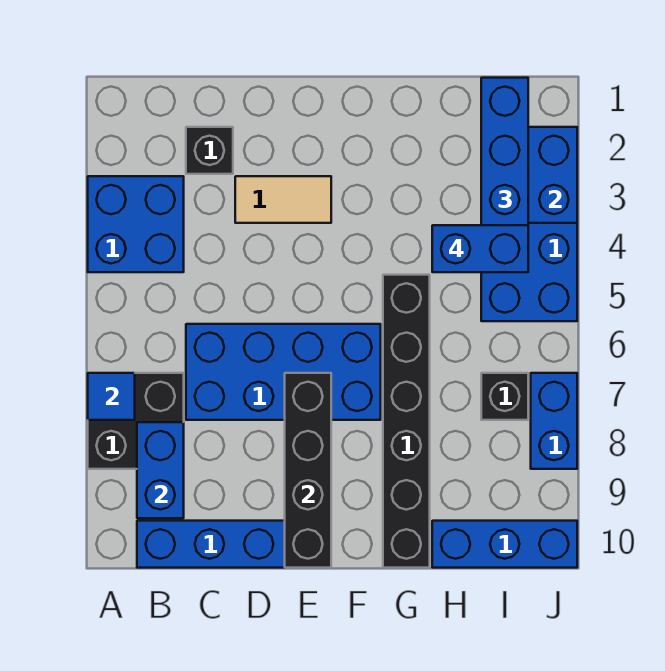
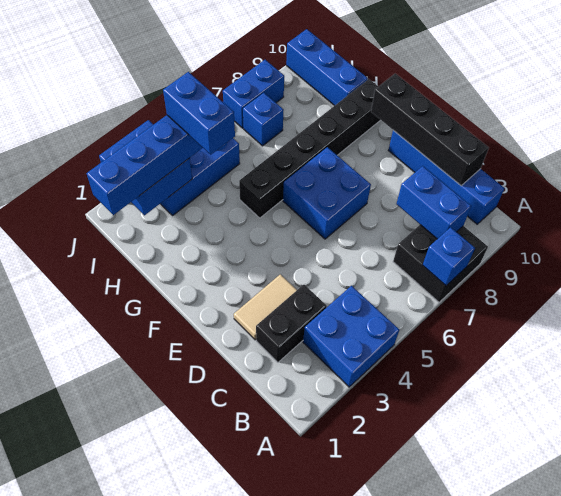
blue 1x1 tile [88,373,135,420] -> blue 1x1 brick [423,227,475,286]
blue 1x2 brick [137,422,184,518] -> blue 1x2 brick turned to [397,166,471,239]
black 1x1 brick [186,127,233,174] -> black 1x2 brick [256,285,327,362]
blue 2x4 brick [186,324,381,420] -> blue 2x2 brick [283,147,371,239]
tan 1x2 tile [235,176,331,223] -> tan 1x2 tile turned to [234,274,297,340]
black 1x4 brick [285,373,331,568] -> black 1x4 brick turned to [371,74,489,186]
black 1x1 brick [481,373,528,420] -> blue 1x1 brick [243,93,283,146]

